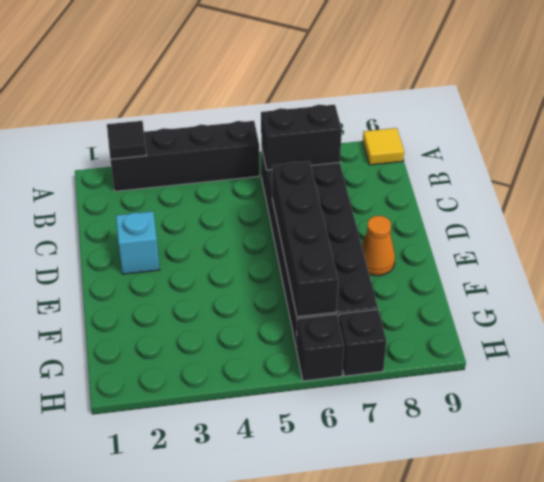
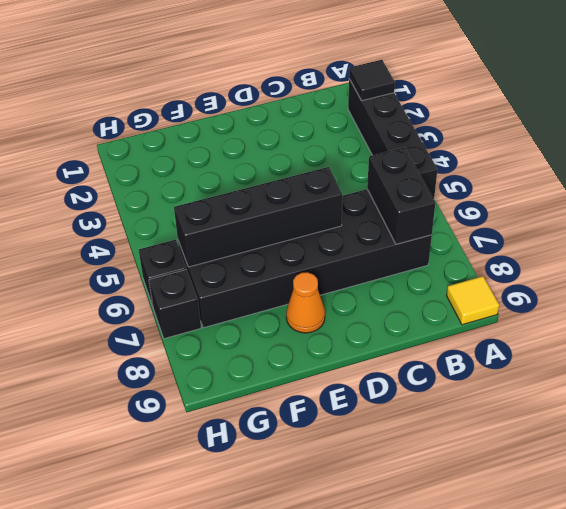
cyan 1x1 brick [116,211,160,274] -> none

